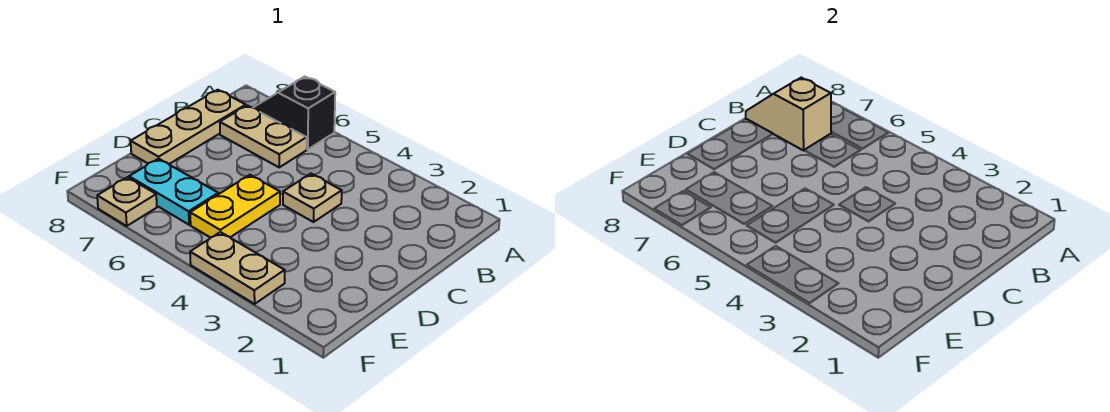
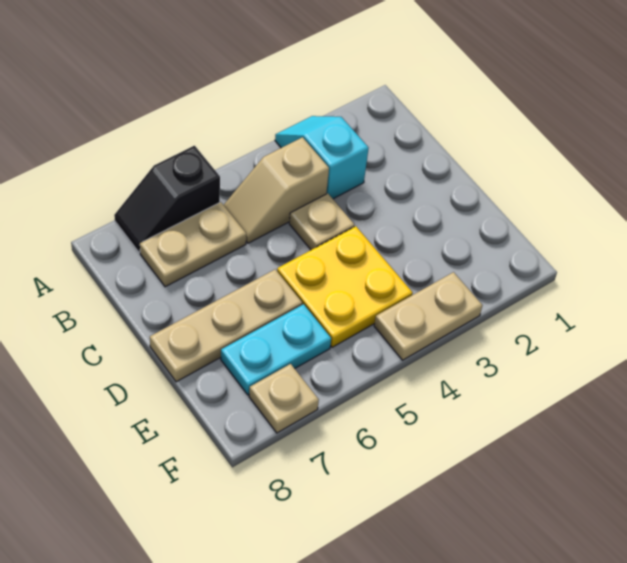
none -> cyan 1x2 slope [275,116,369,199]
tan 1x2 slope [746,78,831,150] -> tan 1x2 slope moved to [224,137,329,243]
tan 1x3 plate [131,90,246,164] -> tan 1x3 plate turned to [150,269,302,382]
yellow 1x2 plate [190,175,280,238] -> yellow 2x2 plate [277,226,413,347]

